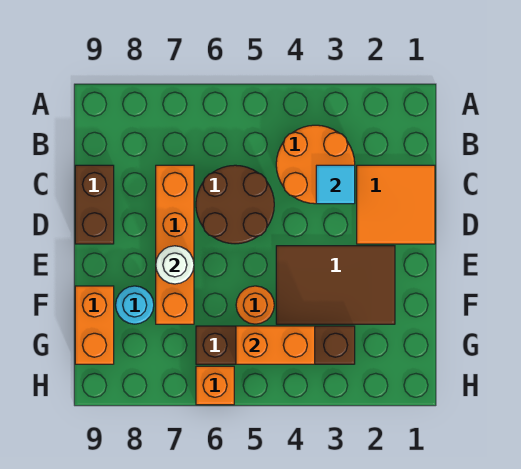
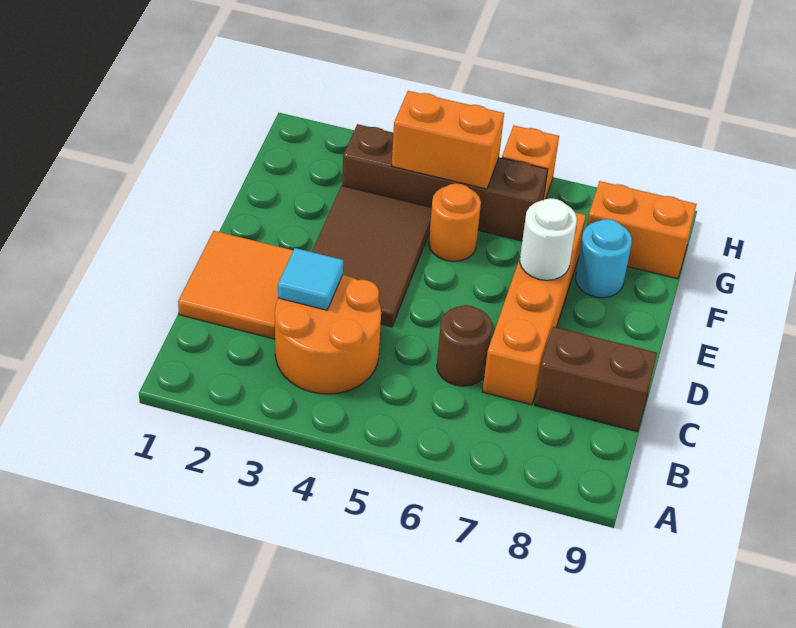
brown 2x2 round brick [196,165,274,244] -> brown 1x1 round brick [437,305,492,386]
brown 1x2 brick [75,165,114,244] -> brown 1x2 brick turned to [535,327,657,431]
brown 2x3 tile [276,246,395,324] -> brown 2x3 tile turned to [312,186,432,327]
orange 1x2 brick [75,286,114,364] -> orange 1x2 brick turned to [587,181,696,279]

